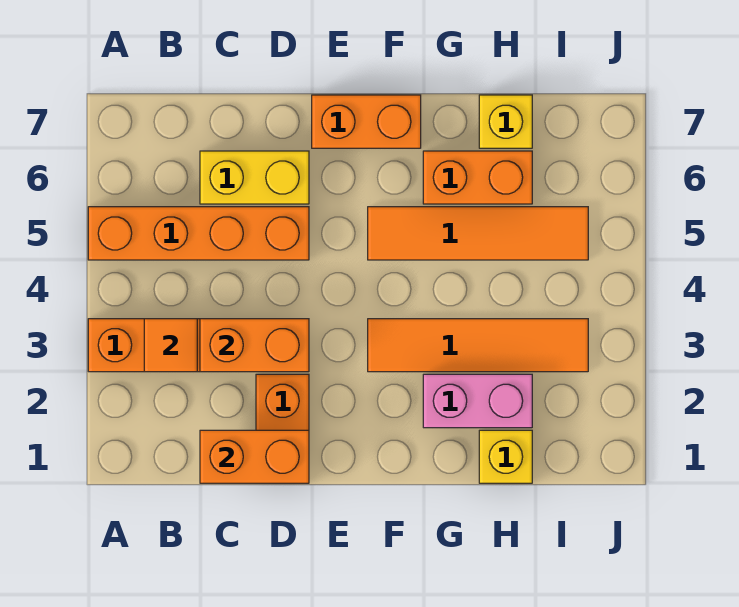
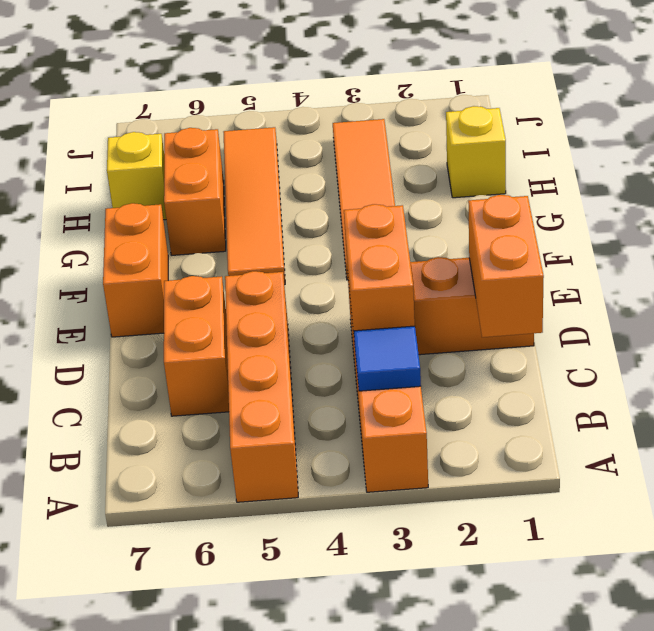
orange 1x1 tile [144,319,197,372] -> blue 1x1 tile [354,326,421,391]
yellow 1x2 brick [200,151,309,204] -> orange 1x2 brick [164,276,229,416]
pink 1x2 brick [423,374,532,428] -> none

